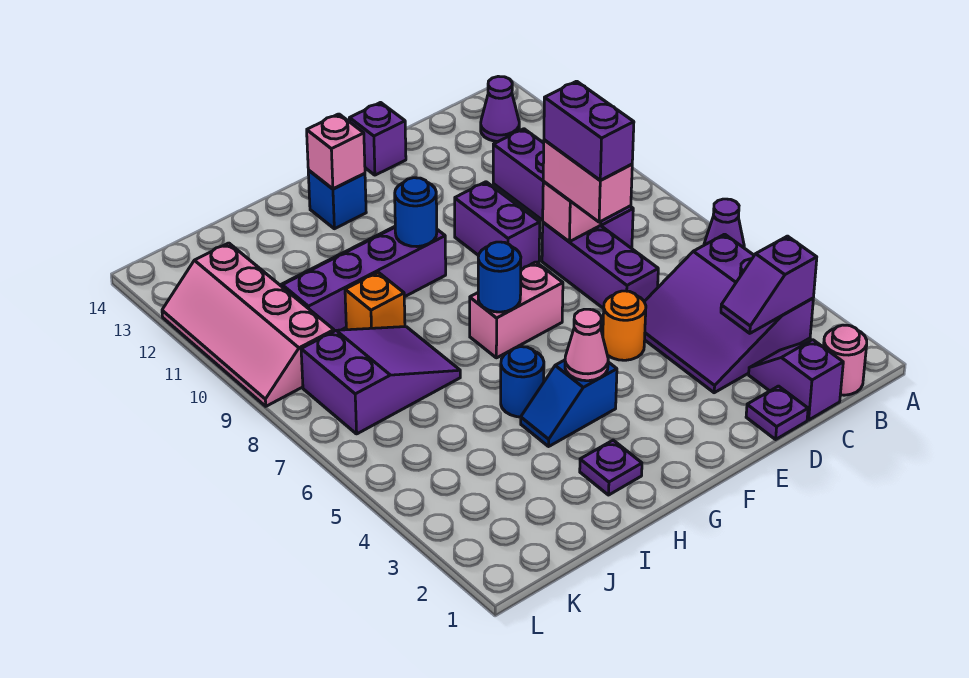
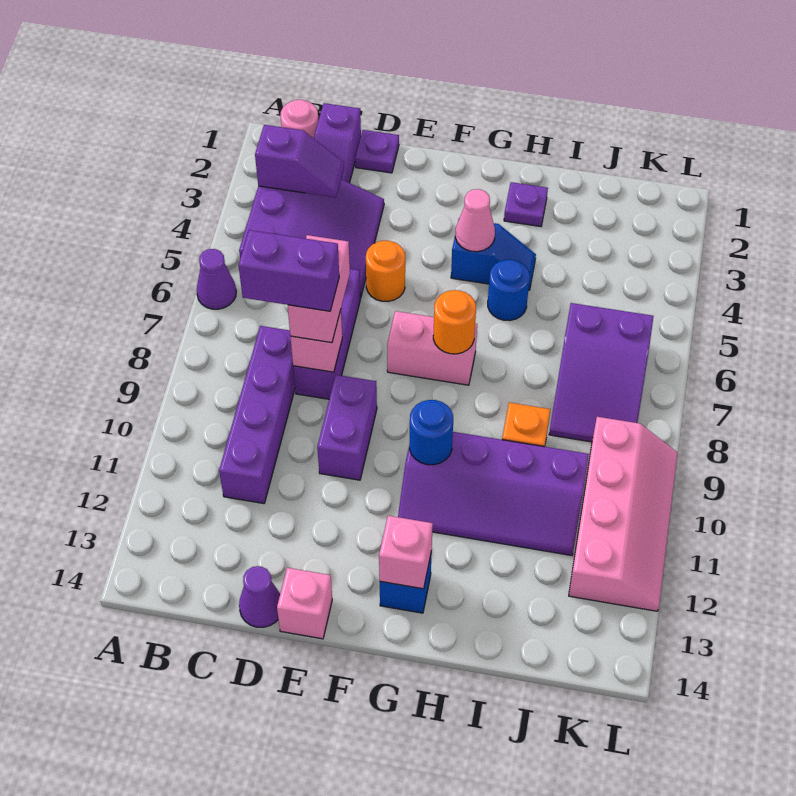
purple 1x1 cone [481,76,519,142] -> purple 1x1 cone moved to [239,566,280,627]
purple 1x2 brick [544,81,634,180] -> purple 1x2 brick turned to [238,230,339,311]
purple 1x1 brick [349,103,406,175] -> pink 1x1 brick [277,568,332,639]
blue 1x1 round brick [478,242,521,312] -> orange 1x1 round brick [433,290,476,354]
purple 2x3 slope [301,327,460,434] -> purple 2x3 slope turned to [549,303,654,442]

